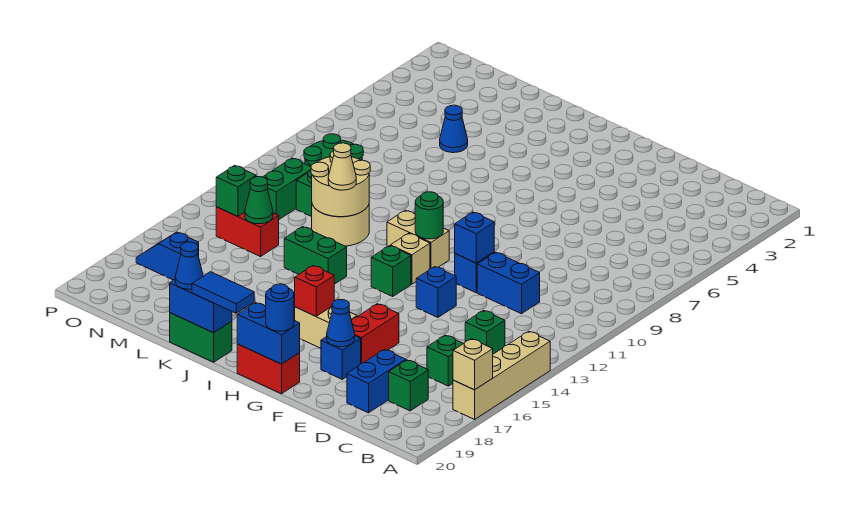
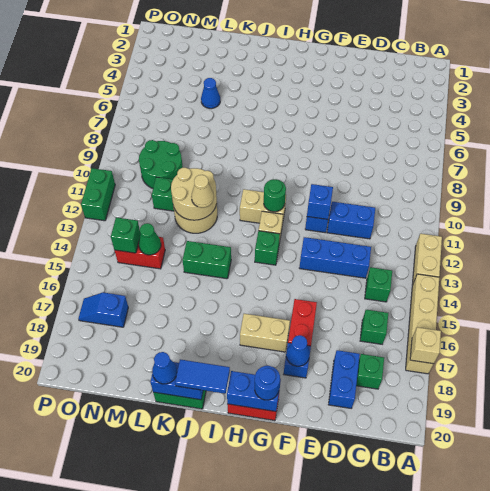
none -> tan 1x2 brick [412,234,442,285]
blue 1x1 brick [416,267,456,317] -> blue 1x3 brick [299,237,371,278]
red 1x1 brick [295,266,334,316] -> none
green 1x2 brick [263,158,311,219] -> green 1x2 brick moved to [81,168,115,221]

